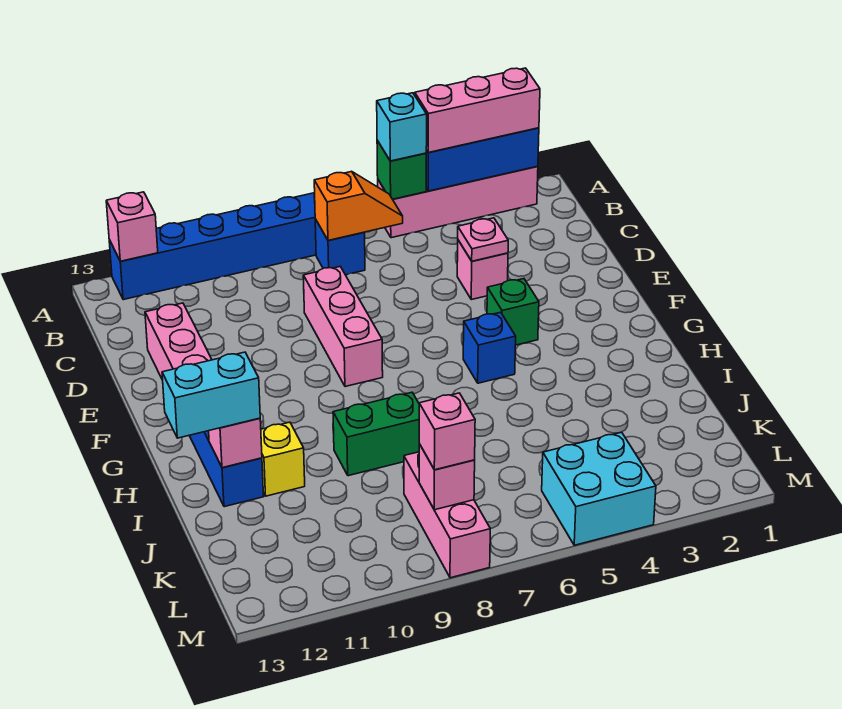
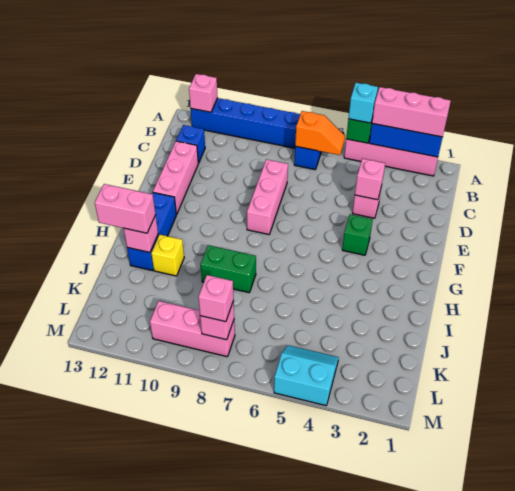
pink 1x1 plate [458,218,508,261] -> pink 1x1 brick [355,159,385,200]
blue 1x1 brick [463,312,516,383] -> blue 1x1 brick moved to [176,125,205,163]
cyan 1x2 brick [162,352,260,438] -> pink 1x2 brick [95,184,156,233]
pink 1x3 brick [404,452,490,578] -> pink 1x3 brick turned to [150,301,235,357]
cyan 2x2 brick [542,432,656,545] -> cyan 2x2 slope [274,345,339,406]

